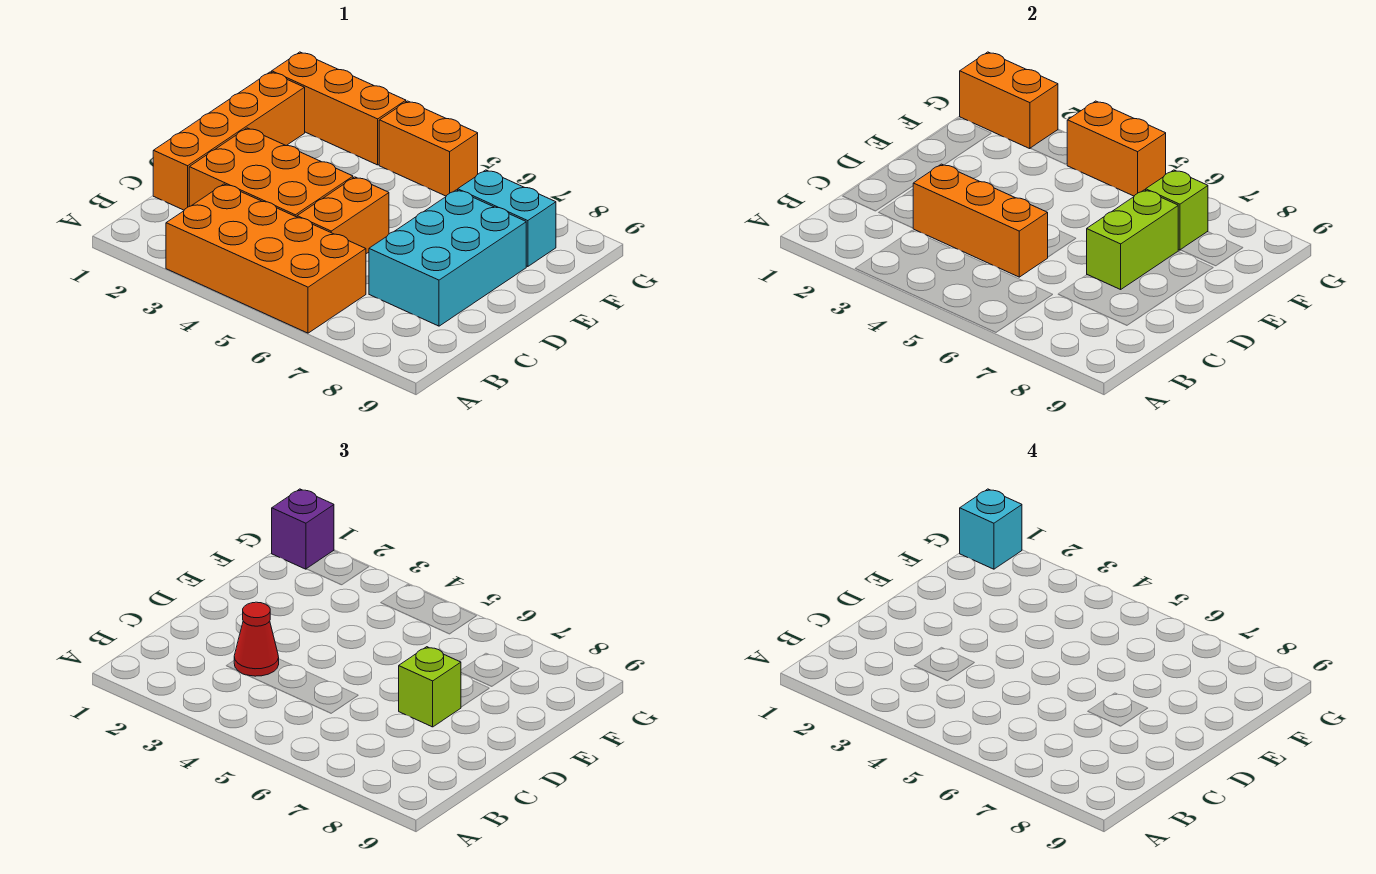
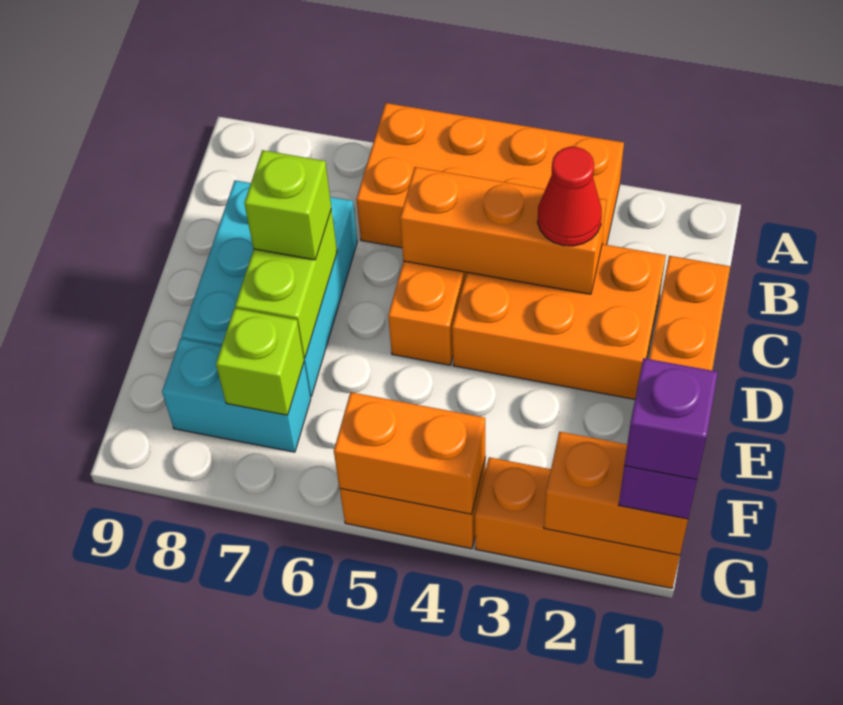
cyan 1x1 brick [960,489,1022,569] -> purple 1x1 brick [624,358,718,480]

